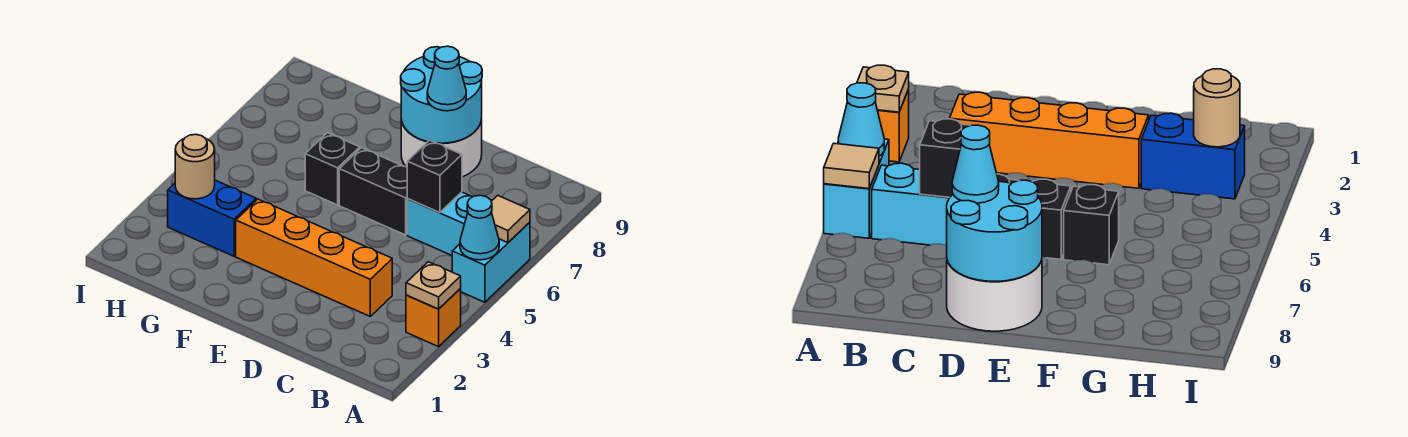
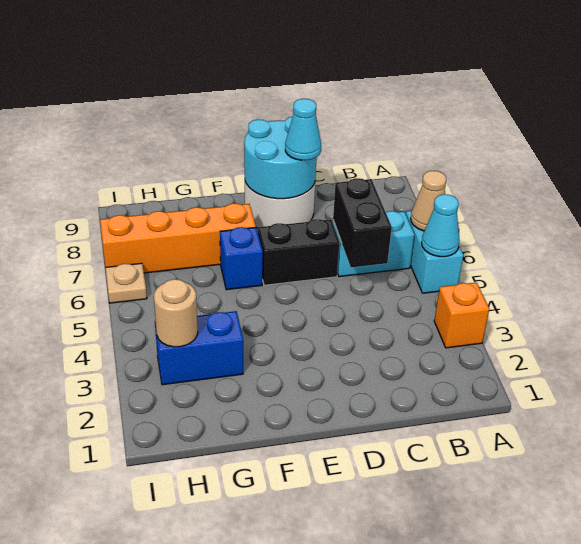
tan 1x1 plate [406,262,461,309] -> tan 1x1 plate moved to [105,263,147,303]
tan 1x1 tile [491,195,530,243] -> tan 1x1 cone [411,171,446,231]
orange 1x4 brick [236,199,392,316] -> orange 1x4 brick moved to [100,203,256,273]
black 1x1 brick [407,140,462,213] -> black 1x2 brick [333,178,392,267]
black 1x1 brick [305,133,360,205] -> blue 1x1 brick [220,227,263,290]

